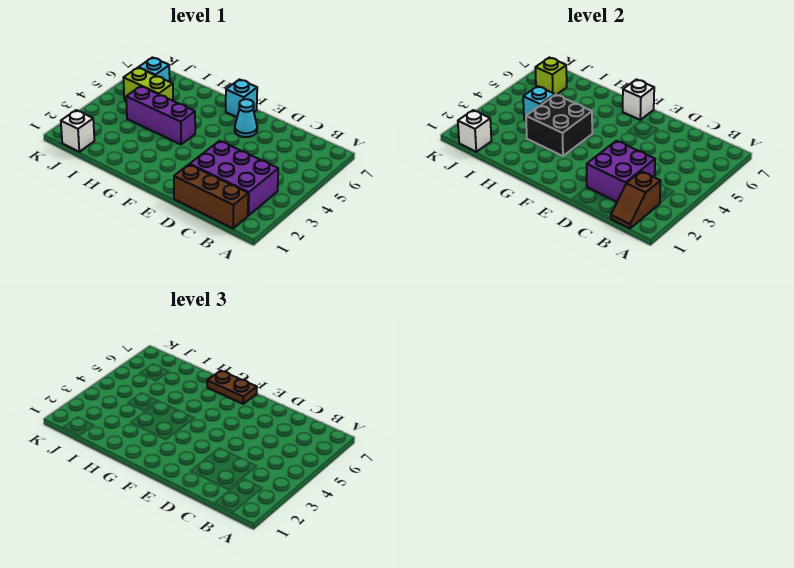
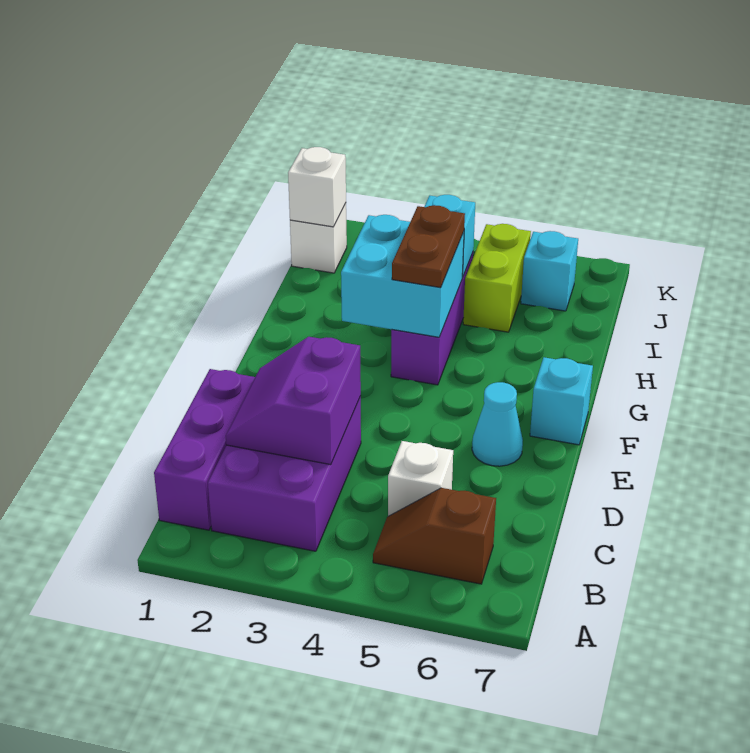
brown 1x3 brick [174,164,248,228] -> purple 1x3 brick [154,369,255,530]
brown 1x2 slope [611,171,661,228] -> brown 1x2 slope moved to [373,488,496,584]
purple 2x2 brick [587,141,655,202] -> purple 2x2 slope [226,337,361,465]
white 1x1 brick [623,80,654,120] -> white 1x1 brick moved to [388,441,453,516]
brown 1x2 plate [207,371,257,404] -> brown 1x2 plate moved to [392,205,465,288]
black 2x2 brick [526,95,592,156] -> cyan 2x2 brick [341,215,464,337]
lime 1x1 brick [535,58,567,95] -> none

